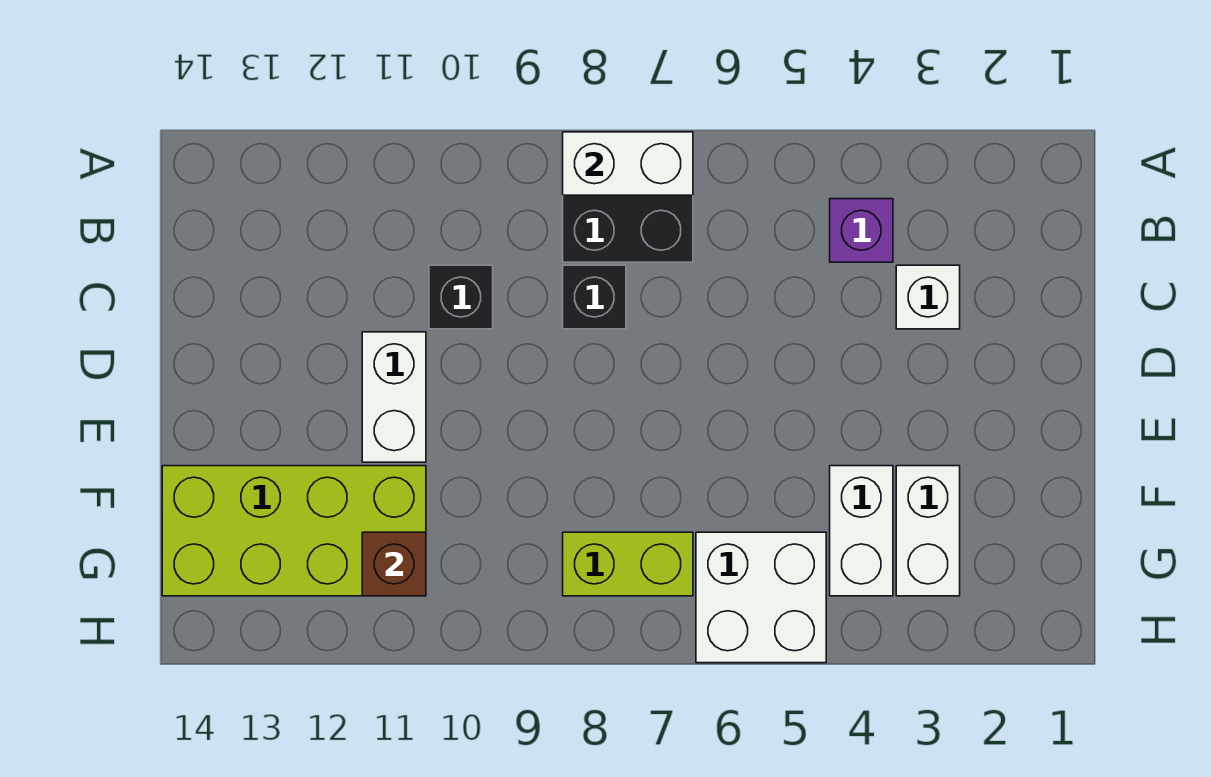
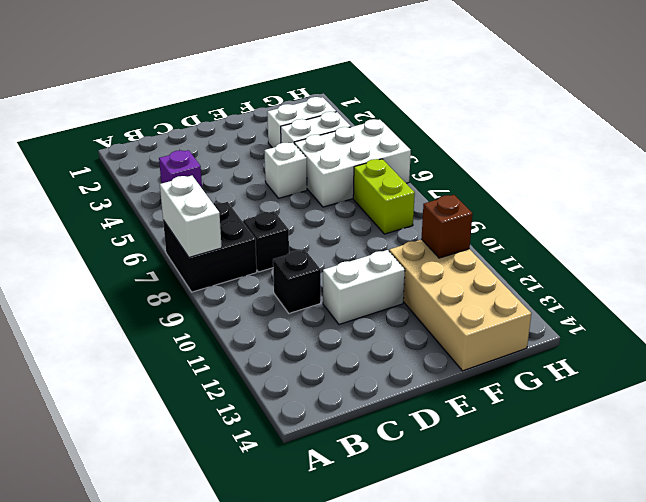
white 1x1 brick [896,265,960,329] -> white 1x1 brick moved to [264,143,307,198]
lime 2x4 brick [162,466,426,596] -> tan 2x4 brick [389,239,531,371]
white 2x2 brick [696,532,826,663] -> white 2x3 brick [294,119,411,207]

